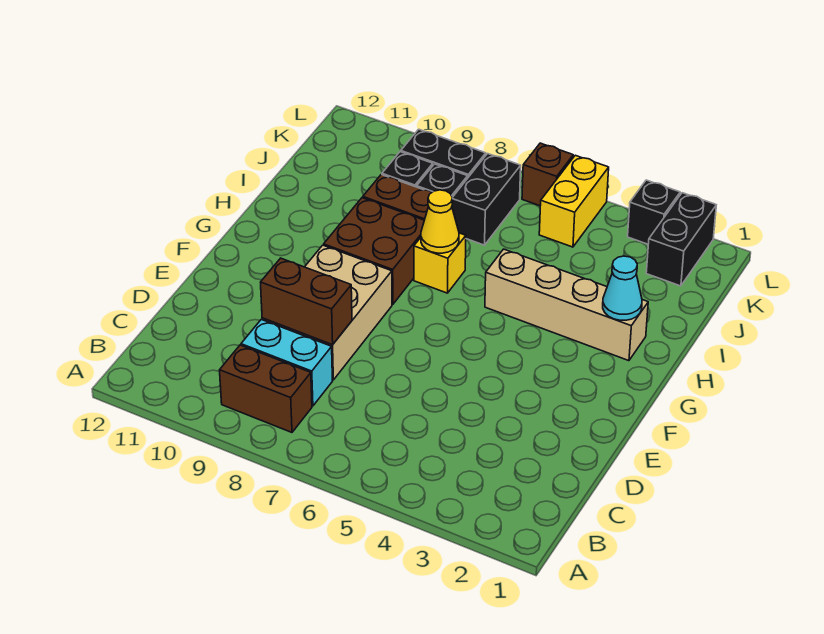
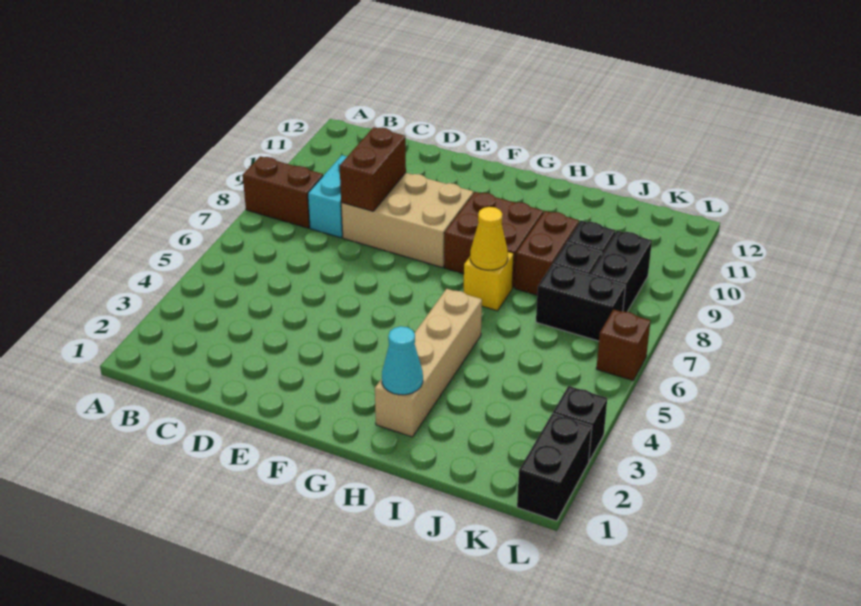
brown 1x2 brick [220,345,312,432] -> brown 1x2 brick turned to [243,156,323,228]
black 1x2 brick [646,193,716,286] -> black 1x2 brick turned to [517,413,592,521]
yellow 1x2 brick [539,155,609,247] -> none

